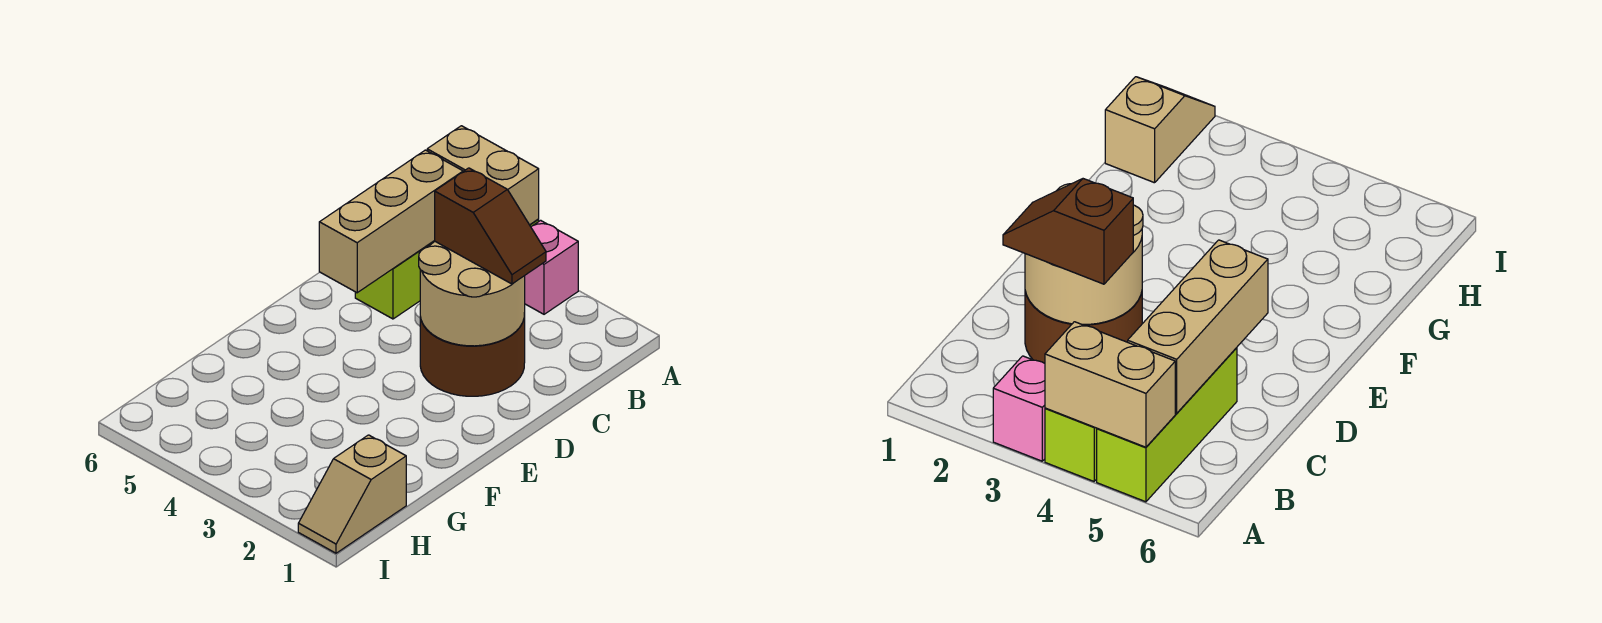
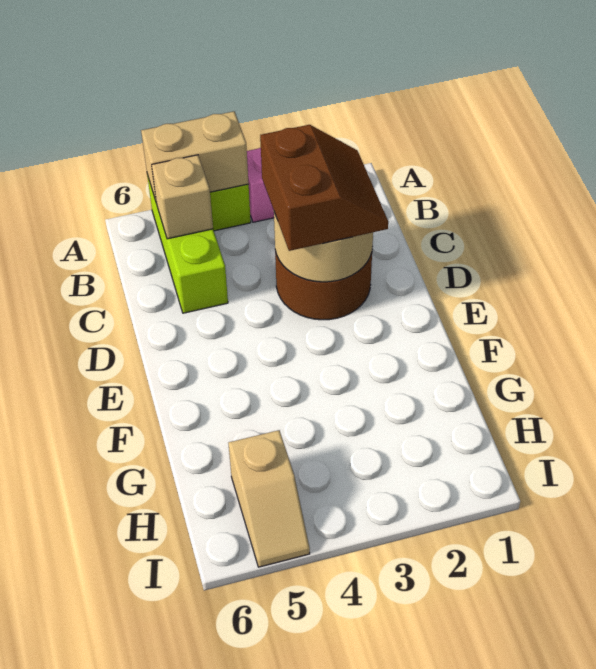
tan 1x3 brick [319,150,463,293] -> tan 1x1 brick [152,155,213,239]
brown 1x2 slope [435,168,546,284] -> brown 2x2 slope [260,125,388,251]
tan 1x2 slope [298,435,406,553] -> tan 1x2 slope moved to [228,430,310,567]

